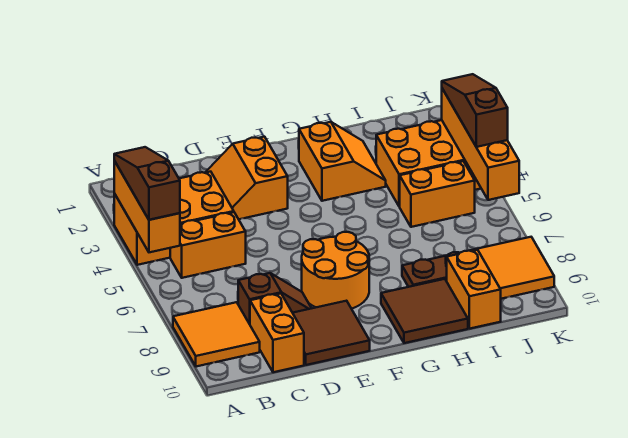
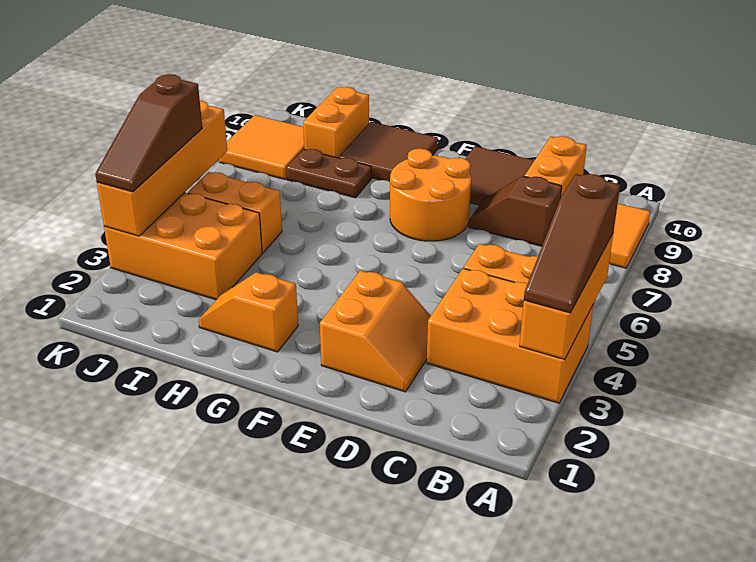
orange 2x2 slope [299,122,386,201] -> orange 1x2 slope [199,272,298,352]

